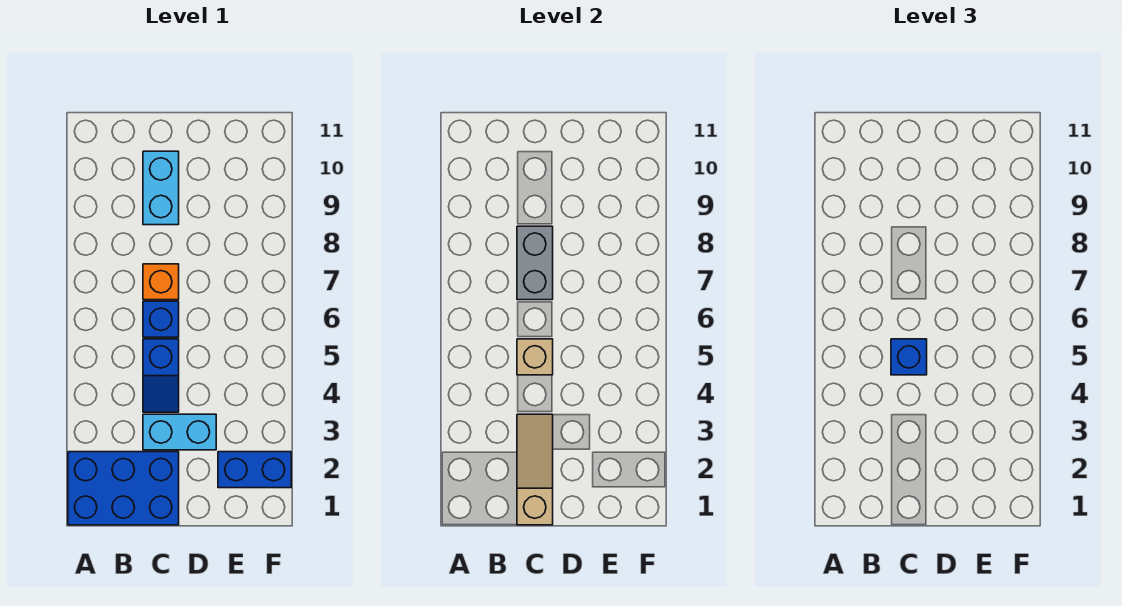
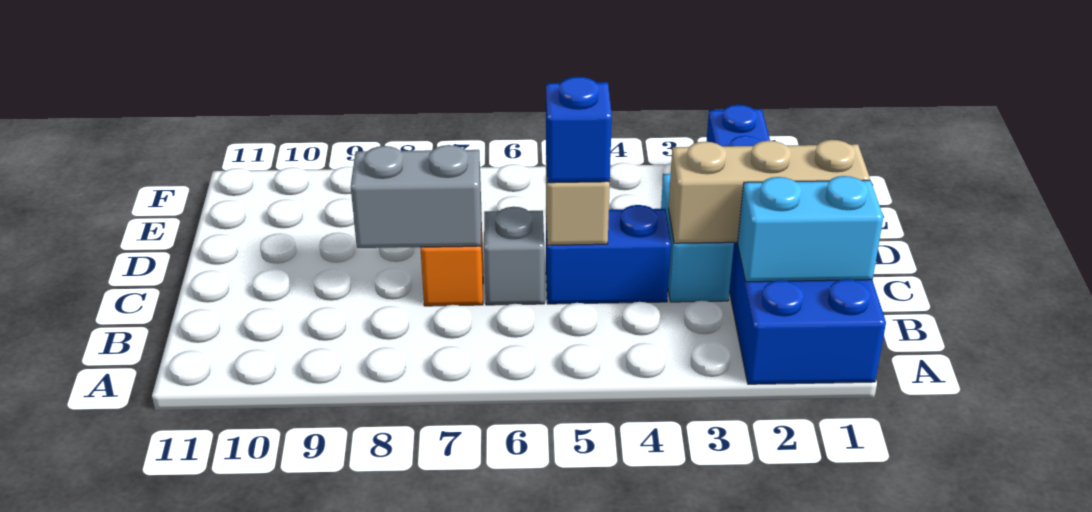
tan 1x3 slope [517,414,553,525] -> tan 1x3 brick [669,140,870,243]
blue 1x2 slope [143,339,179,412] -> blue 1x2 brick [546,205,671,304]
blue 1x1 brick [143,301,179,337] -> grey 1x1 brick [484,207,544,305]
cyan 1x2 brick [143,151,179,225] -> cyan 1x2 brick moved to [738,176,883,282]

